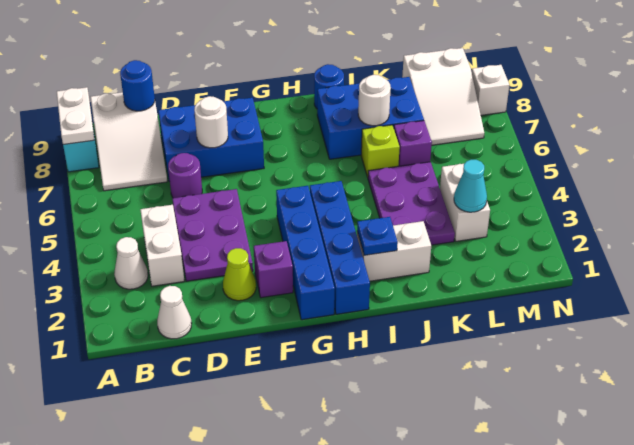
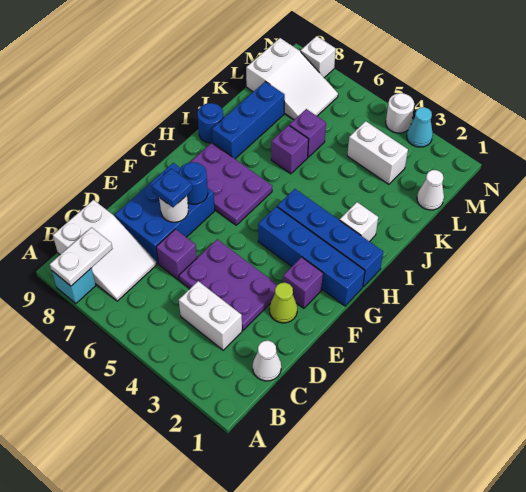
white 1x2 plate [57,87,94,144] -> white 1x2 plate turned to [50,227,112,286]
white 1x1 cone [114,237,148,289] -> white 1x1 cone moved to [417,170,444,210]
blue 1x1 round brick [120,60,155,111] -> blue 1x1 round brick moved to [179,162,208,204]
purple 1x1 round brick [168,153,202,198] -> purple 1x1 brick [156,229,197,280]
white 1x2 brick [357,221,431,281] -> white 1x1 brick [340,202,378,242]
blue 1x1 plate [357,217,398,255] -> blue 1x1 plate moved to [152,169,192,207]
blue 2x3 brick [317,77,424,159] -> blue 1x3 brick [212,81,285,159]
purple 2x3 plate [368,162,455,245] -> purple 2x3 plate moved to [191,143,272,225]
lime 1x1 brick [361,125,400,177] -> purple 1x1 brick [271,125,309,174]
white 1x1 round brick [358,75,391,126] -> white 1x1 round brick moved to [386,93,414,133]
cyan 1x1 cone [454,160,487,212] -> cyan 1x1 cone moved to [407,107,433,147]

